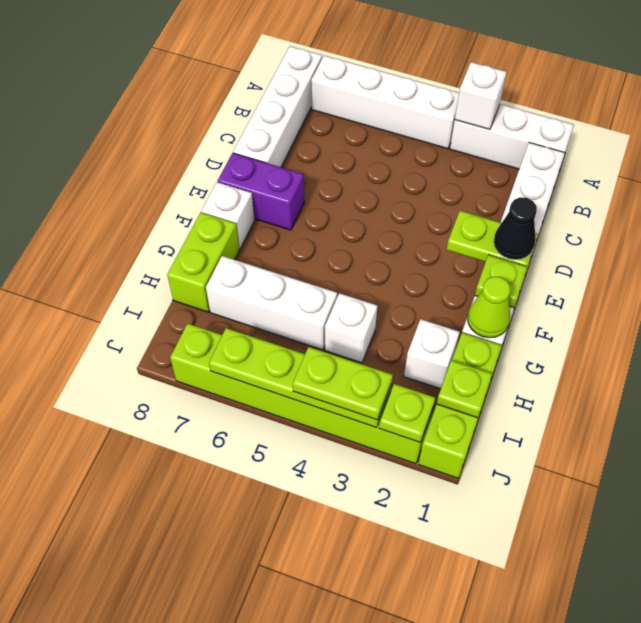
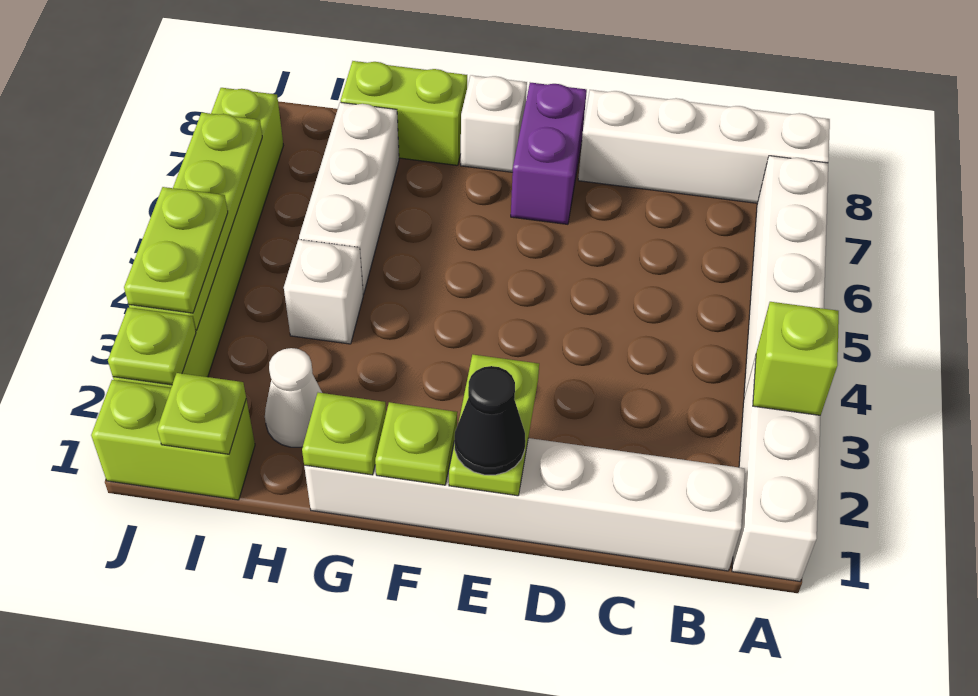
white 1x1 brick [455,62,507,130] -> lime 1x1 brick [753,302,839,415]
lime 1x1 cone [468,276,510,338] -> lime 1x1 plate [302,393,386,475]
lime 1x3 brick [418,332,502,478] -> lime 1x2 brick [91,380,255,500]
white 1x1 brick [404,319,460,389] -> white 1x1 cone [265,348,322,447]

